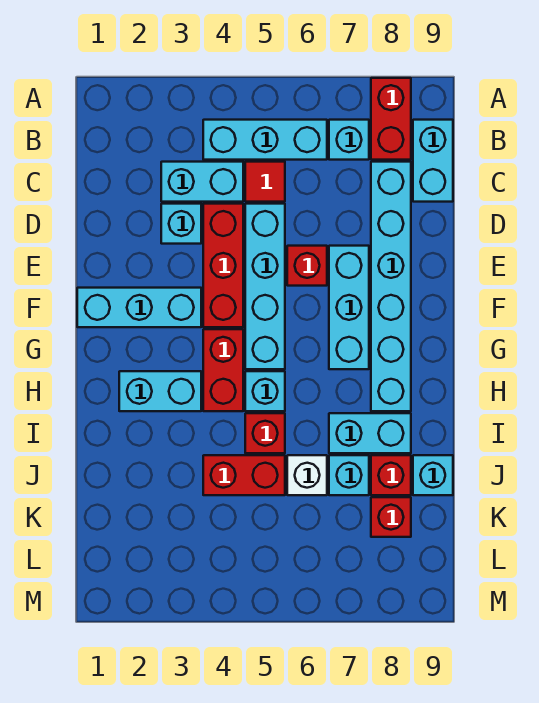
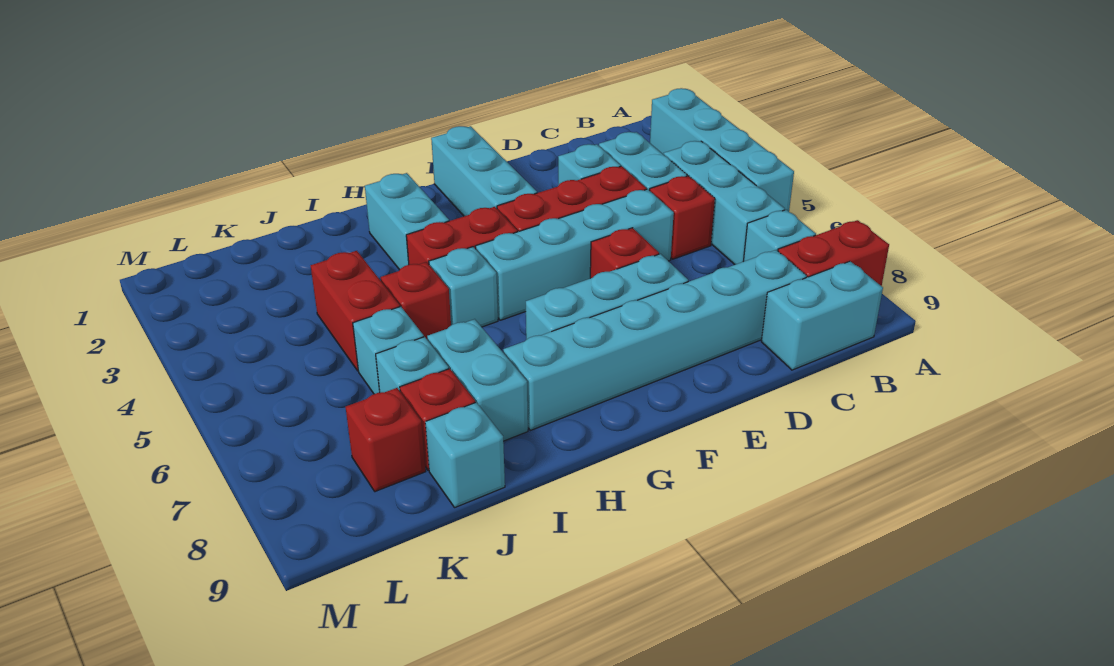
none -> cyan 1x4 brick [650,88,794,211]
red 1x1 tile [245,162,285,202] -> red 1x1 brick [650,176,715,259]
white 1x1 brick [287,455,327,495] -> cyan 1x1 brick [353,307,424,394]

